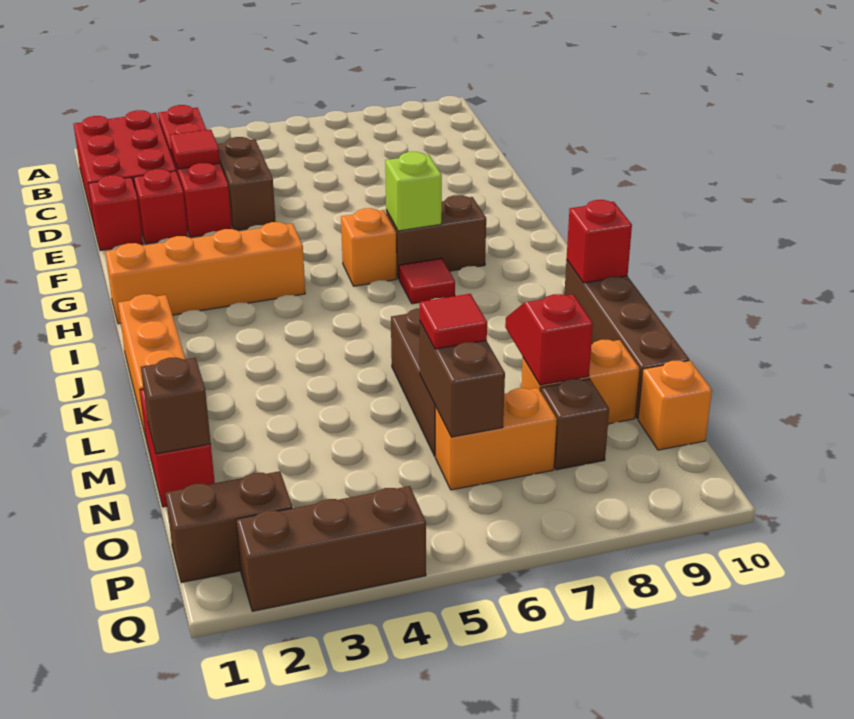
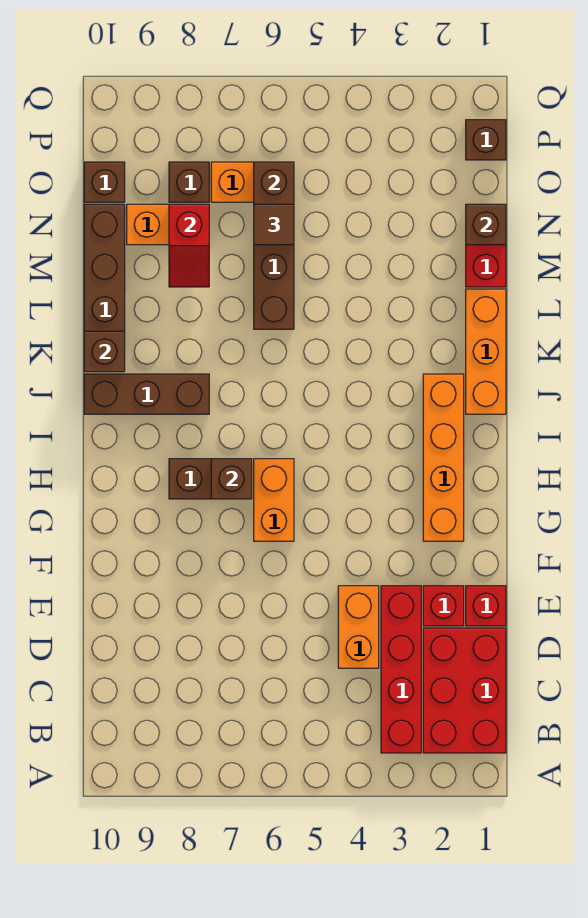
red 1x1 tile [170,129,220,169] -> none
brown 1x2 brick [217,137,276,230] -> orange 1x2 brick [338,586,379,668]
orange 1x4 brick [105,222,305,324] -> orange 1x4 brick turned to [423,374,464,541]
orange 1x1 brick [341,208,397,286] -> orange 1x2 brick [254,459,294,541]
lime 1x1 brick [385,152,442,231] -> brown 1x1 brick [211,459,252,499]
red 1x1 tile [399,258,455,304] -> none
red 1x1 brick [566,200,632,283] -> brown 1x1 brick [84,331,125,372]
red 1x1 tile [420,294,487,349] -> brown 1x1 tile [254,204,294,245]
orange 1x1 brick [638,361,712,450] -> brown 1x1 brick [84,162,125,202]
brown 1x2 brick [166,471,293,583] -> brown 1x1 brick [466,120,506,160]
brown 1x3 brick [236,486,426,611] -> brown 1x3 brick moved to [84,374,209,414]

